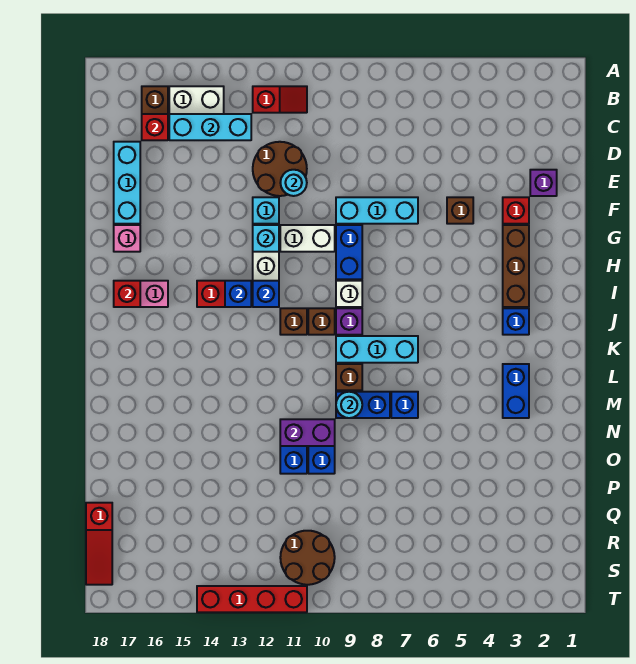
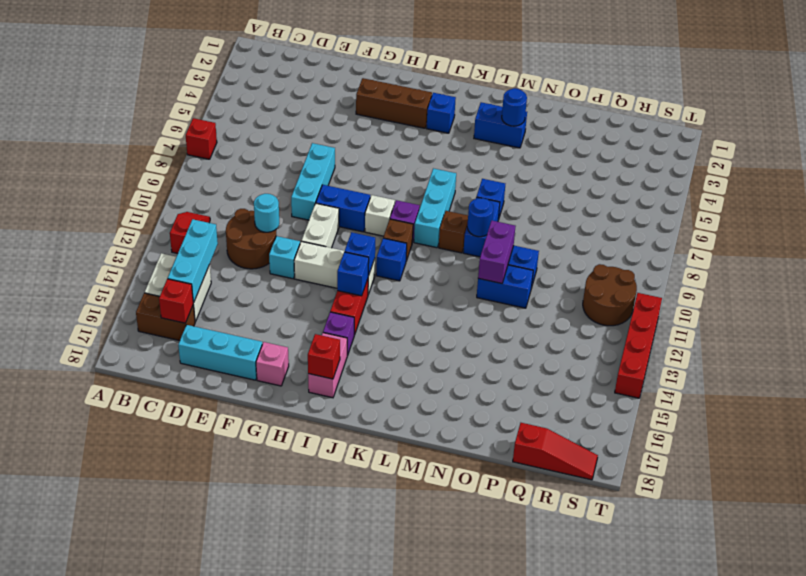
purple 1x1 brick [530,170,557,196] -> purple 1x1 brick moved to [323,312,354,356]
red 1x1 brick [503,197,529,224] -> red 1x1 brick moved to [186,118,217,159]
brown 1x1 brick [447,197,473,224] -> none
cyan 1x1 brick [253,225,279,252] -> none
brown 1x1 brick [280,308,307,335] -> blue 1x1 brick [376,238,407,281]
none -> blue 1x1 round brick [502,88,527,126]
cyan 1x1 round brick [336,392,362,418] -> blue 1x1 round brick [467,198,493,237]

